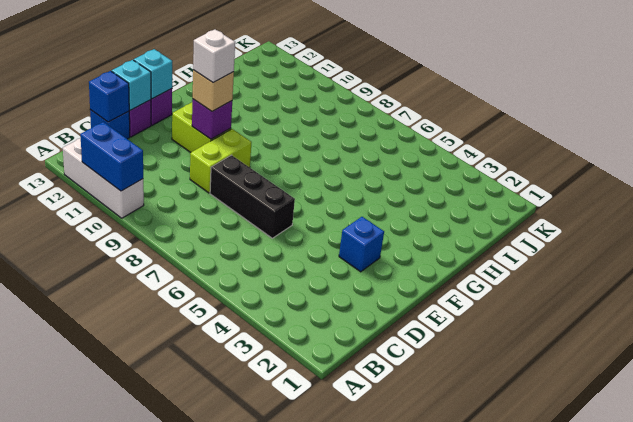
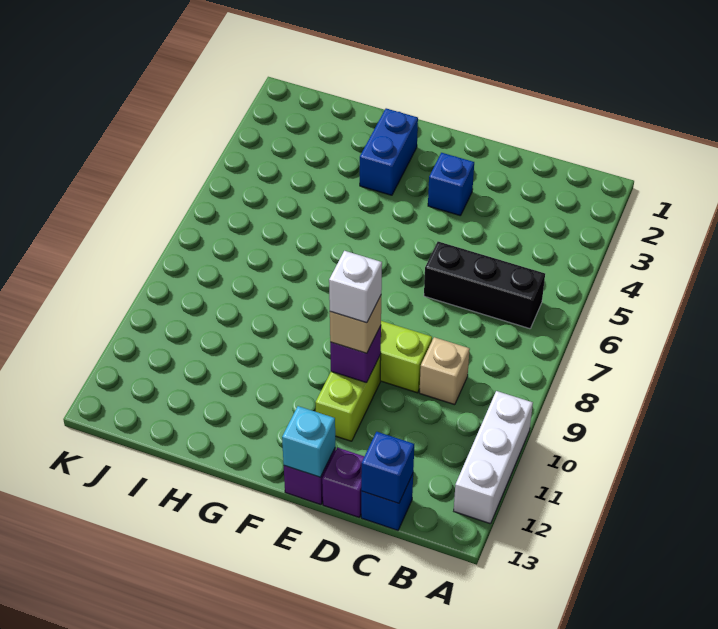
blue 1x2 brick [80,122,143,191] -> blue 1x2 brick moved to [360,108,418,195]
none -> tan 1x1 brick [420,337,470,405]
black 1x3 brick [210,155,295,238] -> black 1x3 brick turned to [424,242,545,329]
cyan 1x1 brick [112,60,151,110] -> none

